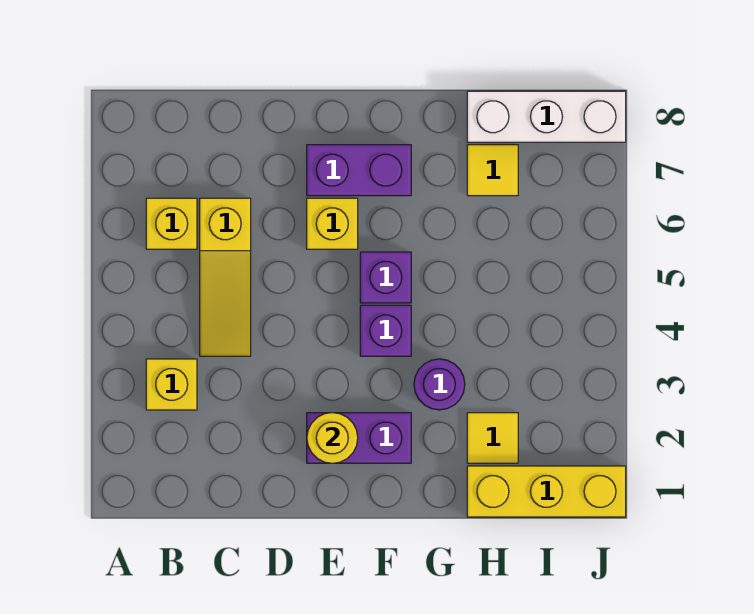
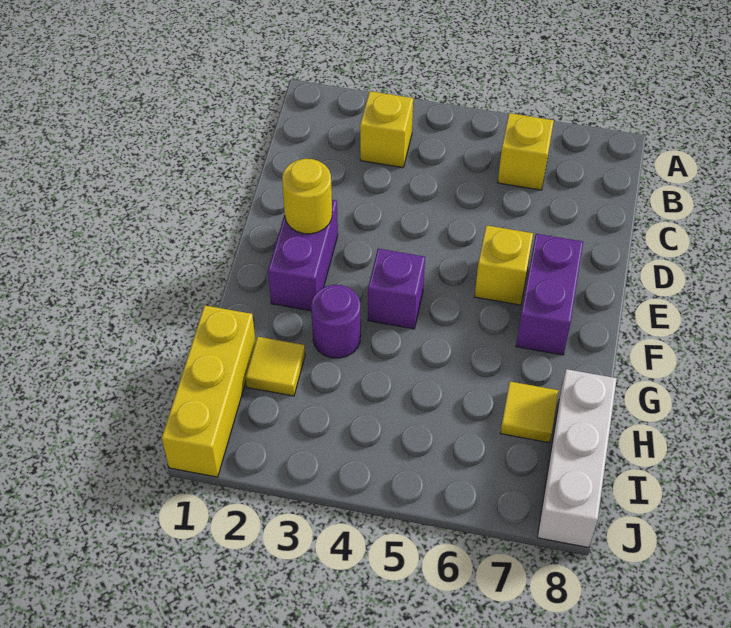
yellow 1x3 slope [200,198,251,356] -> none
purple 1x1 brick [360,252,411,303] -> none

